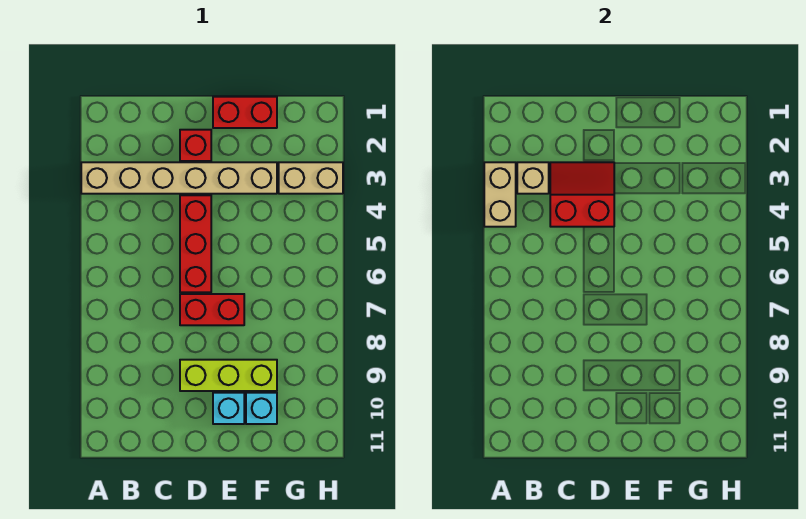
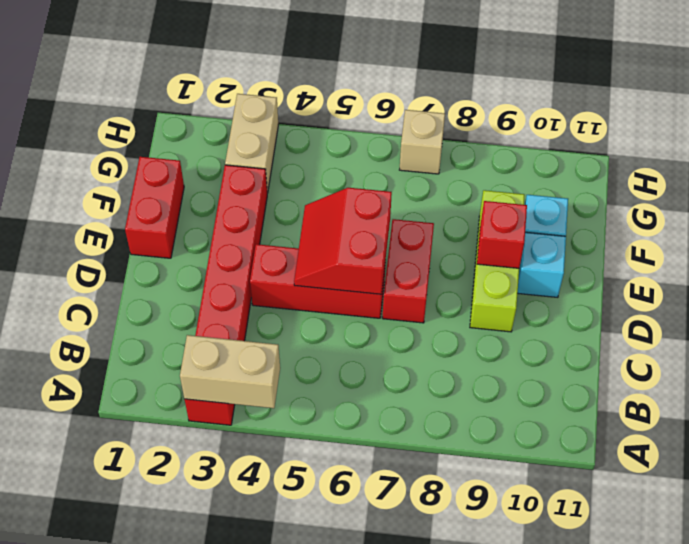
tan 1x6 brick [81,162,277,194] -> red 1x6 brick [184,165,267,425]
tan 1x1 brick [517,162,549,194] -> tan 1x1 brick moved to [400,110,445,174]
red 2x2 slope [550,162,614,227] -> red 2x2 slope moved to [294,188,392,294]
red 1x1 brick [180,130,211,161] -> red 1x1 brick moved to [477,201,527,268]

